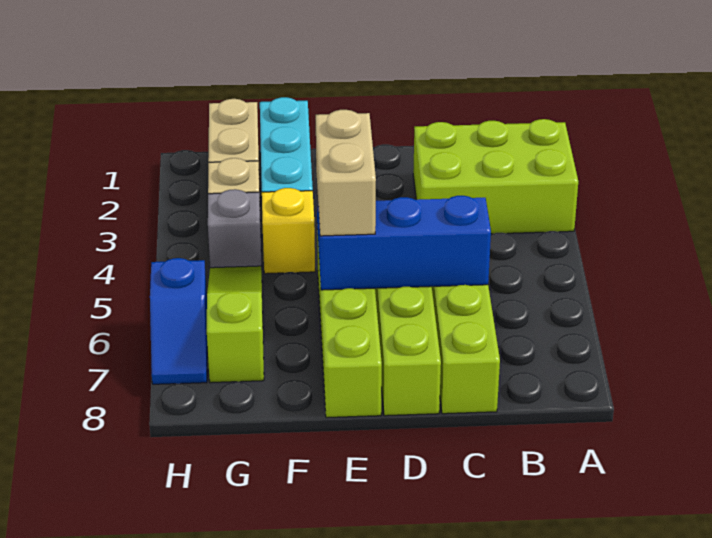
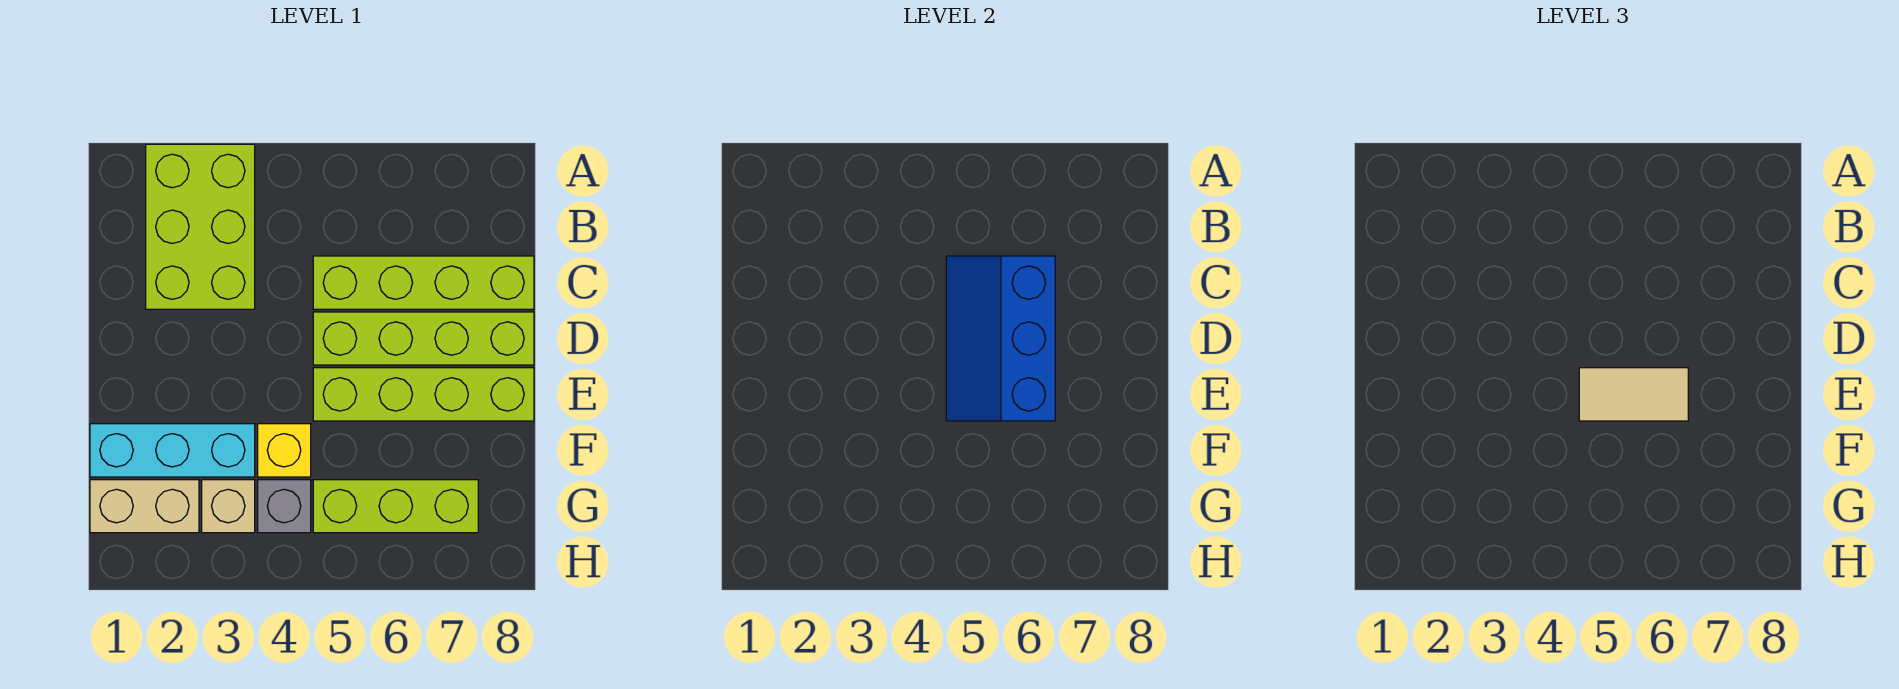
tan 1x2 brick [316,110,376,236] -> tan 1x2 tile [1579,368,1688,421]
lime 1x3 slope [207,266,264,383] -> lime 1x3 brick [313,480,478,533]
blue 1x2 slope [150,258,207,384] -> none

